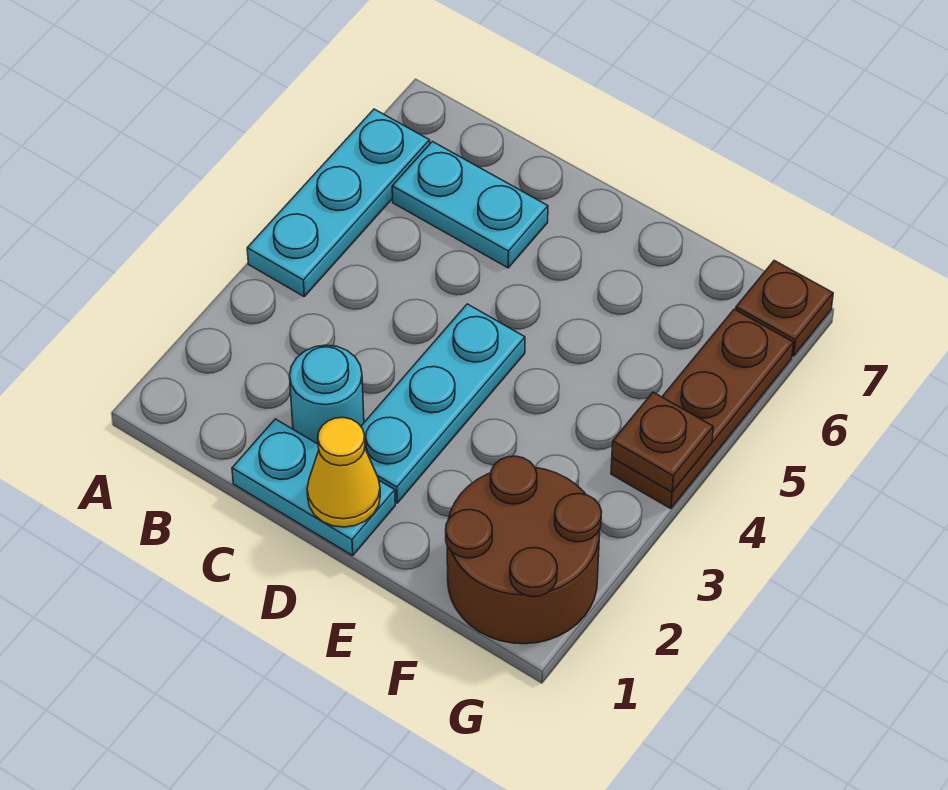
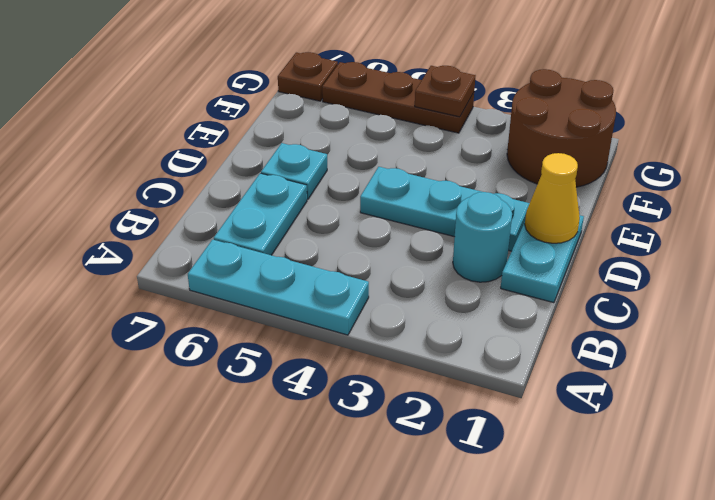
none -> cyan 1x1 plate [261,143,327,199]

